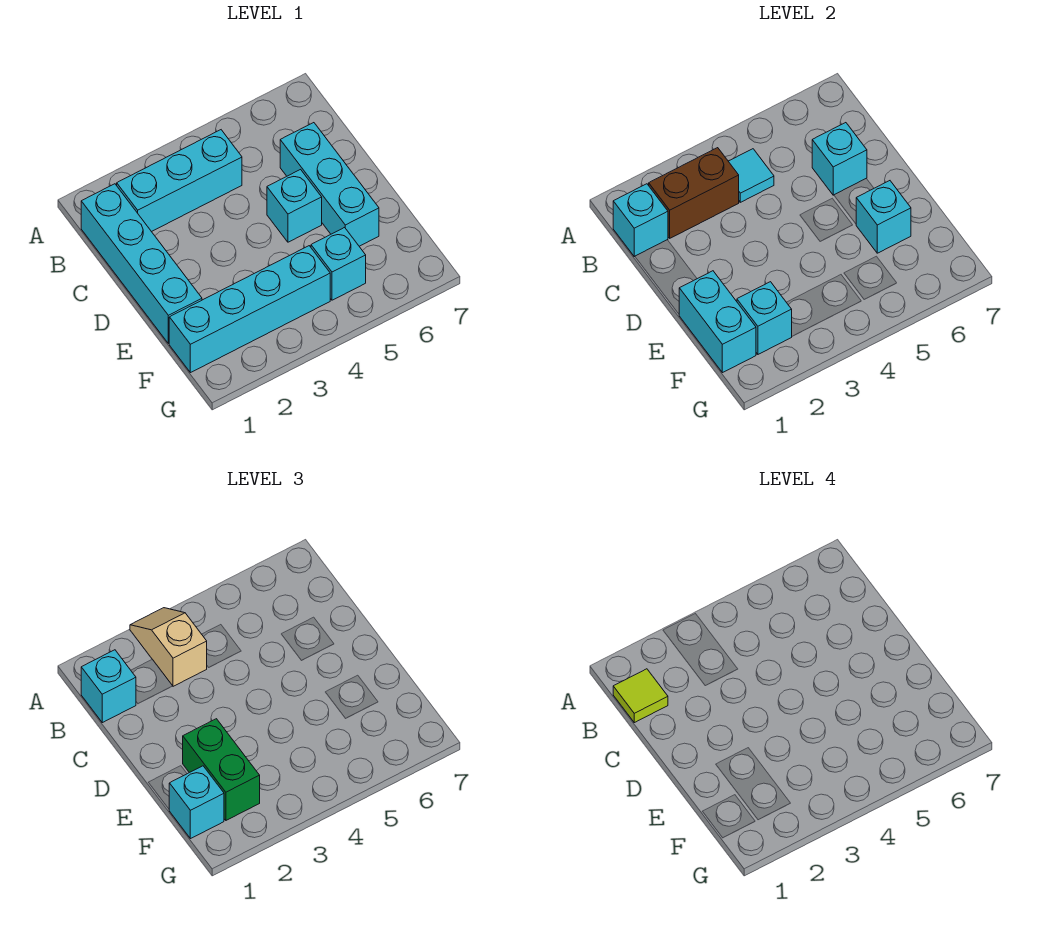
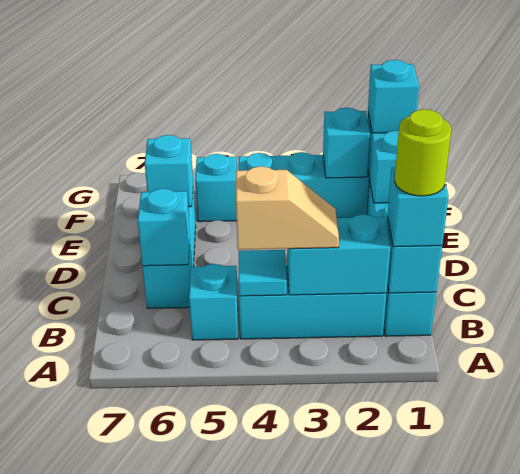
tan 1x2 slope [130,608,207,686] -> tan 1x2 slope turned to [236,166,339,250]
lime 1x1 tile [613,669,668,723] -> lime 1x1 round brick [394,109,451,196]
brown 1x2 brick [649,148,739,238] -> cyan 1x2 brick [287,214,390,295]
cyan 1x1 brick [267,170,322,242] -> cyan 1x1 brick moved to [189,264,238,340]
green 1x2 brick [183,719,260,820] -> none

